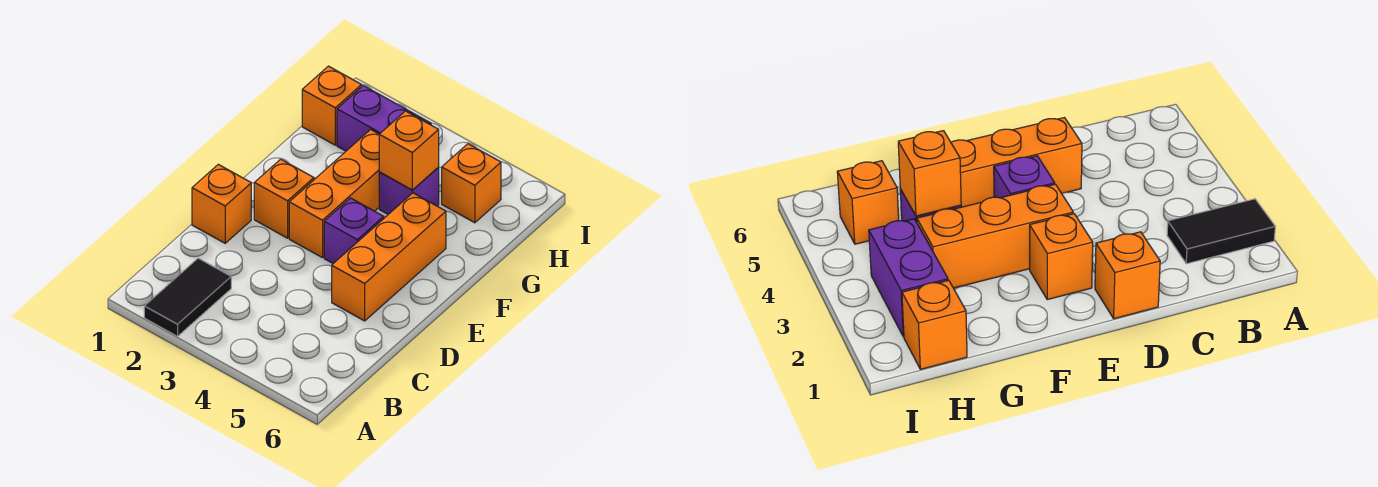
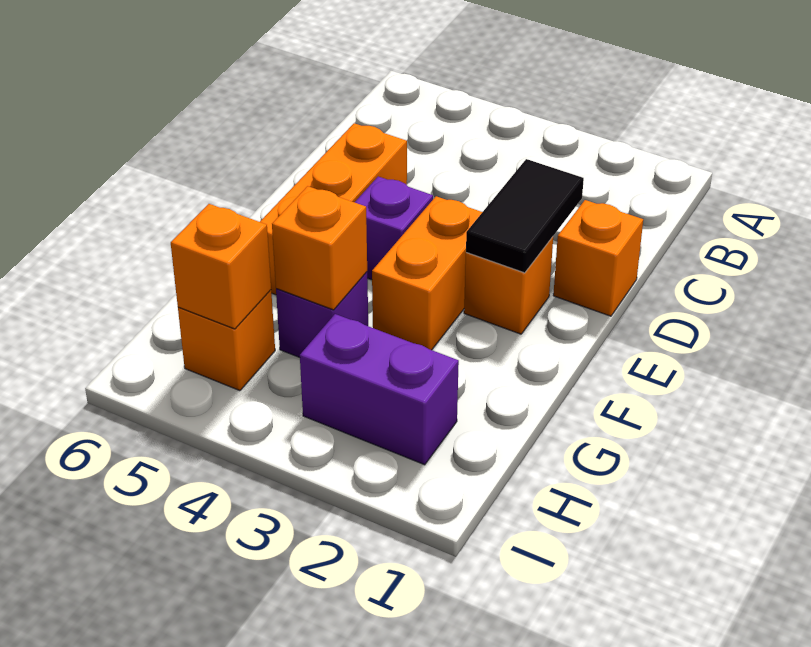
black 1x2 tile [144,258,231,336] -> black 1x2 tile moved to [466,159,584,273]
orange 1x3 brick [289,130,379,258] -> orange 1x2 brick [372,196,482,350]
orange 1x1 brick [302,66,362,145] -> orange 1x1 brick moved to [171,204,271,329]

